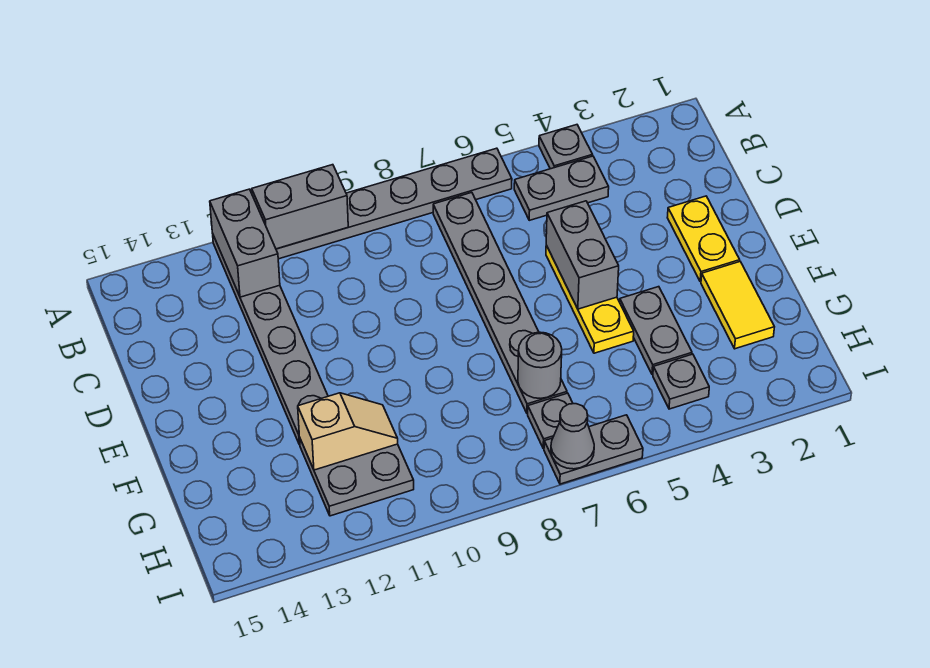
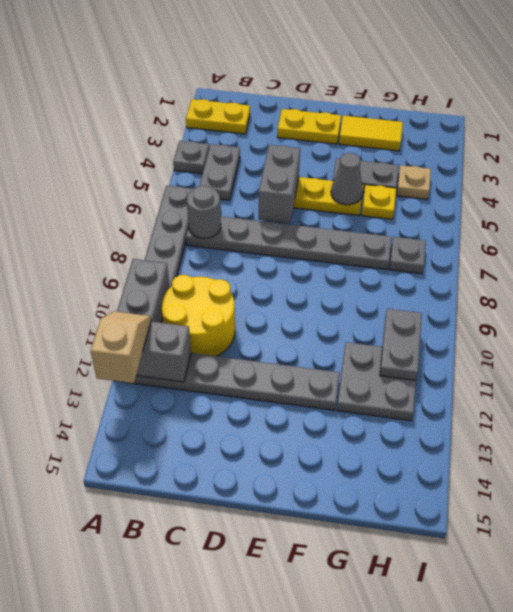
none -> yellow 1x2 plate [186,99,250,134]
none -> yellow 2x2 round brick [162,275,235,356]
grey 1x2 brick [546,201,619,309] -> grey 1x2 brick turned to [259,145,300,223]
none -> yellow 1x1 plate [361,185,396,219]
grey 1x1 round brick [518,332,562,398] -> grey 1x1 round brick moved to [187,186,221,238]
tan 1x2 slope [298,393,398,470] -> tan 1x2 slope moved to [91,311,151,383]
grey 1x1 plate [653,354,709,409] -> tan 1x1 plate [397,165,431,199]
grey 1x2 plate [544,415,643,484] -> grey 1x2 plate moved to [380,309,422,380]
grey 1x1 cone [551,404,594,469] -> grey 1x1 cone moved to [331,153,363,205]

